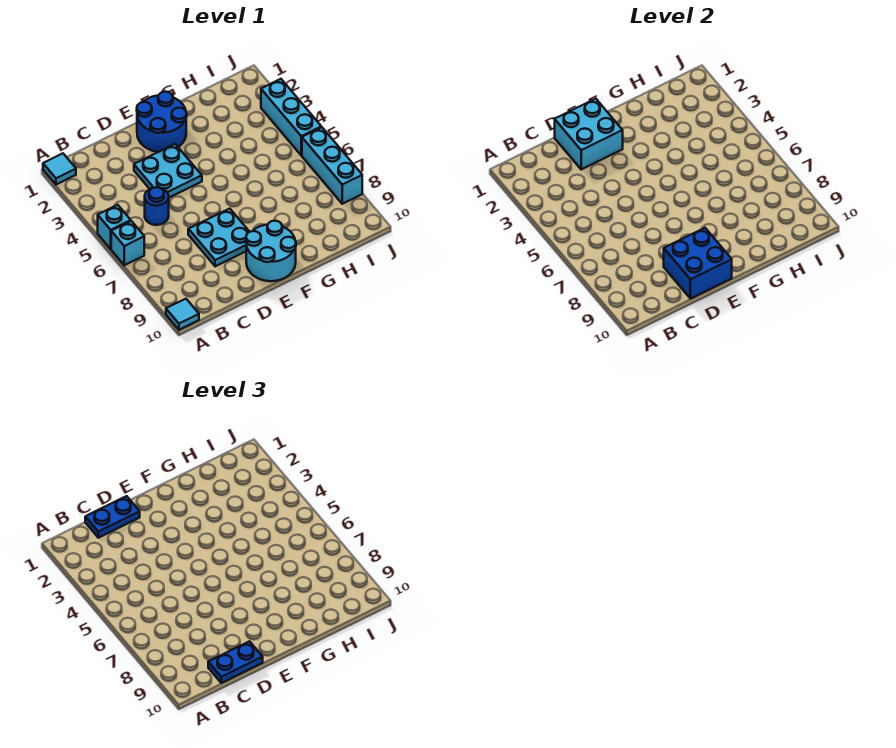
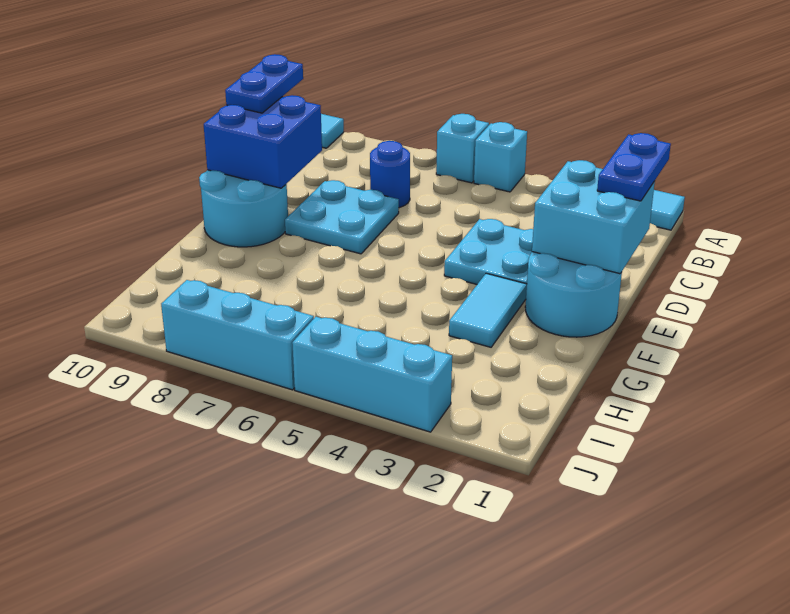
blue 1x1 round brick [145,187,169,225] -> blue 1x1 round brick moved to [370,141,410,208]
blue 2x2 round brick [137,92,187,152] -> cyan 2x2 round brick [525,252,622,337]
none -> cyan 1x2 tile [449,273,527,347]

